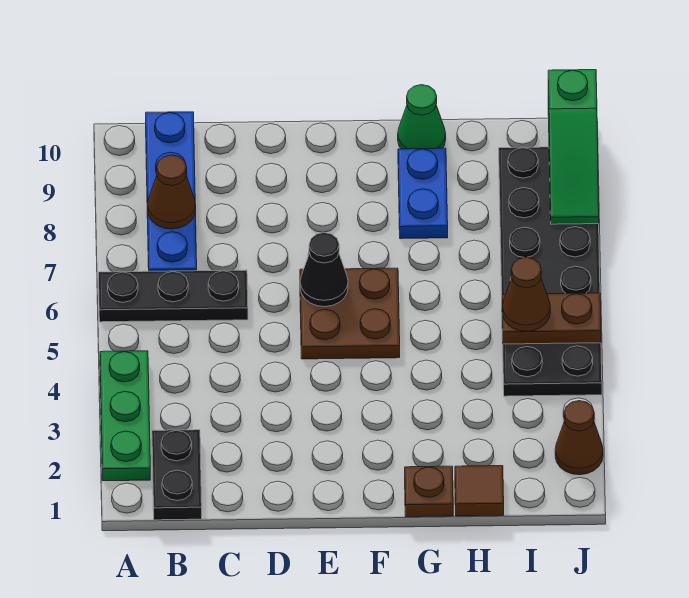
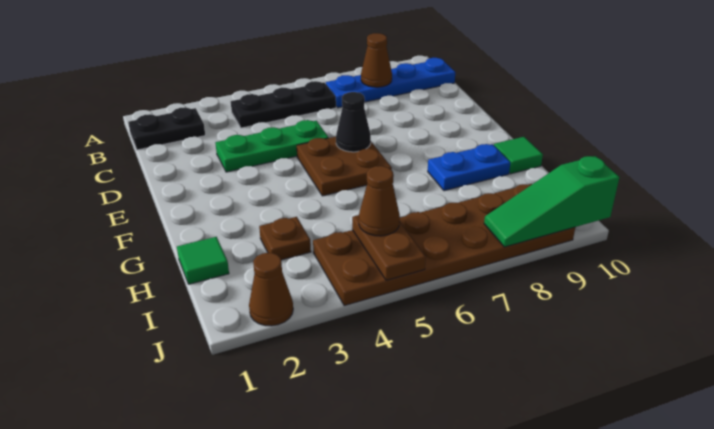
green 1x3 plate [100,351,150,481] -> green 1x3 plate moved to [215,120,329,172]
black 1x3 plate [98,270,248,322] -> black 1x3 plate turned to [231,81,336,128]
brown 1x1 plate [405,466,453,517] -> brown 1x1 plate moved to [259,217,311,260]
green 1x1 cone [398,85,446,149] -> green 1x1 tile [494,137,543,174]
brown 1x1 tile [455,466,504,516] -> green 1x1 tile [177,237,229,284]
black 2x6 plate [499,147,602,396] -> brown 2x6 plate [313,184,575,306]

